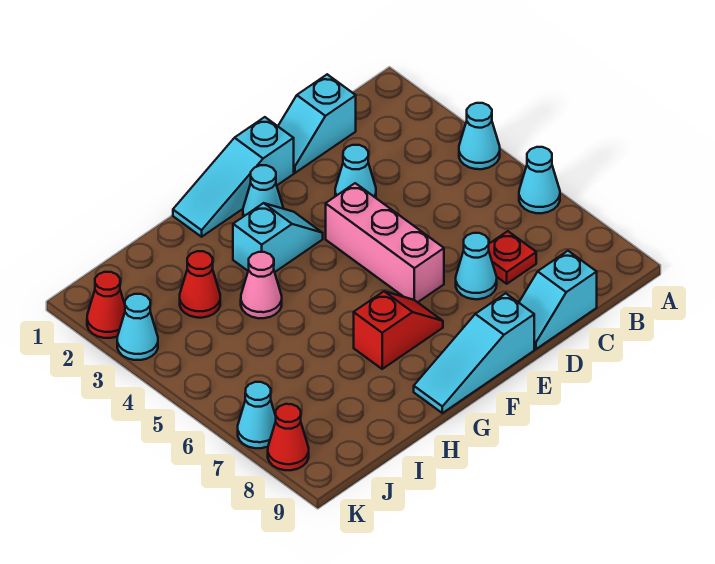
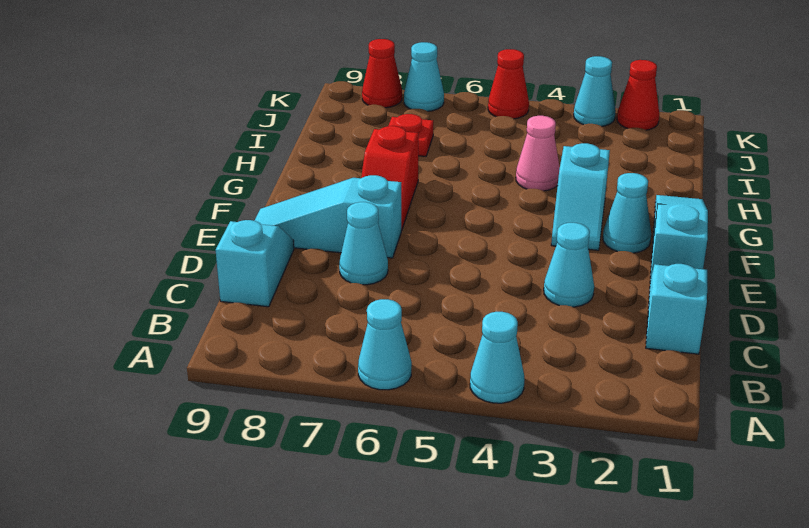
red 1x1 plate [489,231,536,284] -> red 1x1 plate moved to [388,114,433,156]
pink 1x3 brick [326,183,444,302] -> none
cyan 1x3 slope [414,293,534,413] -> cyan 1x3 slope turned to [255,175,401,258]
red 1x1 cone [180,251,220,318] -> red 1x1 cone moved to [488,49,529,119]

